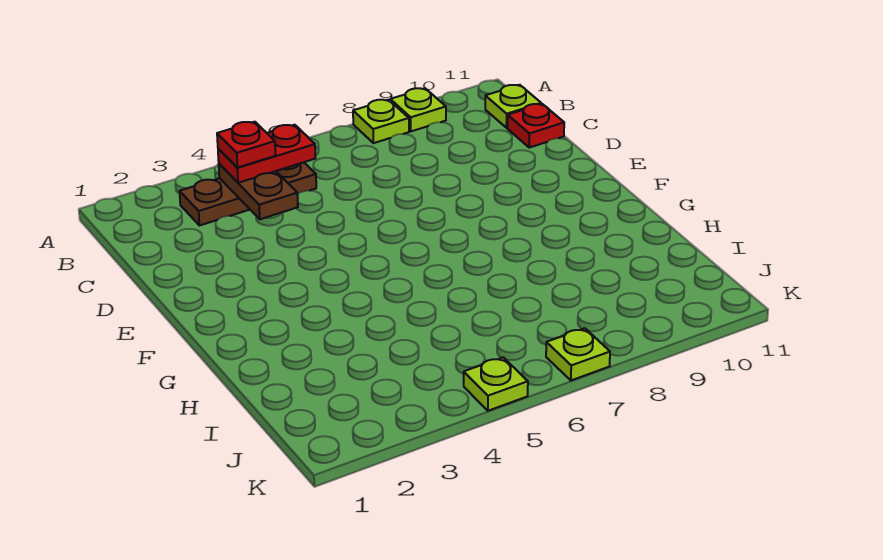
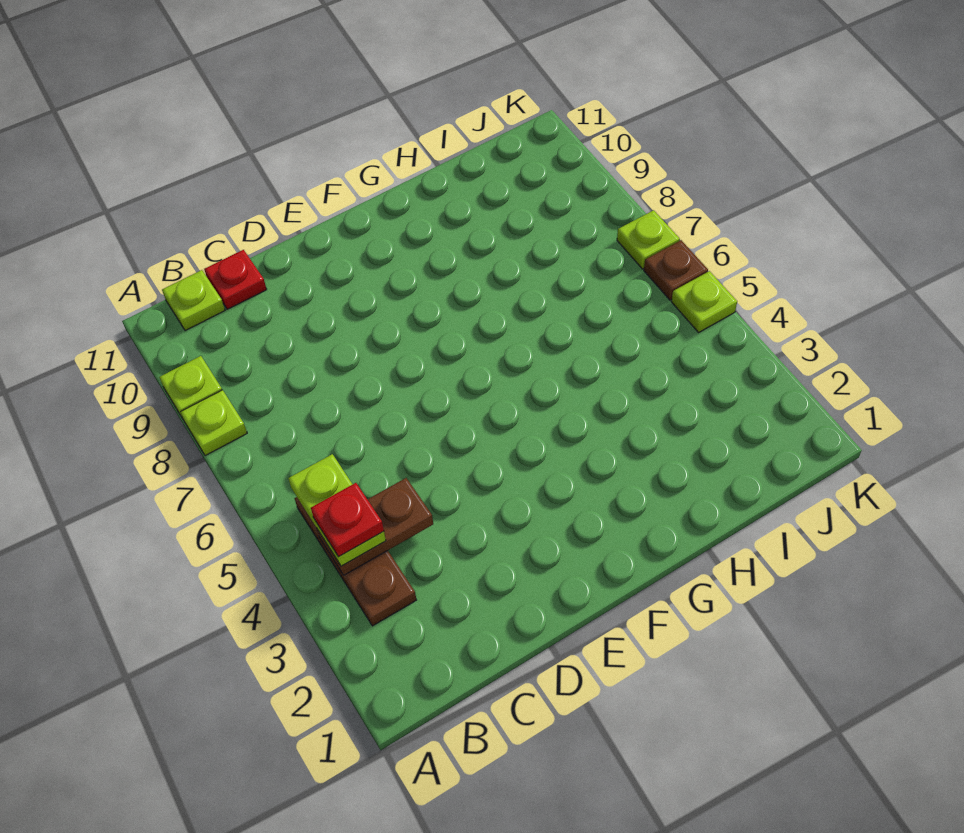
red 1x2 plate [218,125,315,183] -> lime 1x2 plate [288,454,386,566]
none -> brown 1x1 plate [644,240,708,300]

